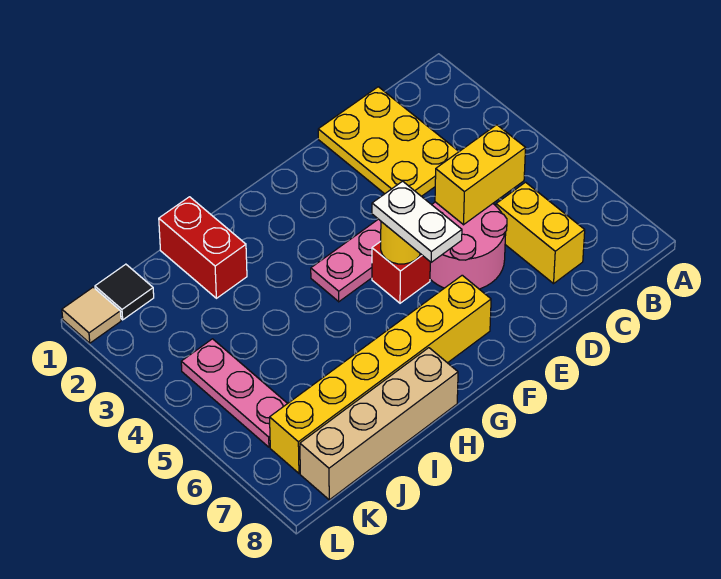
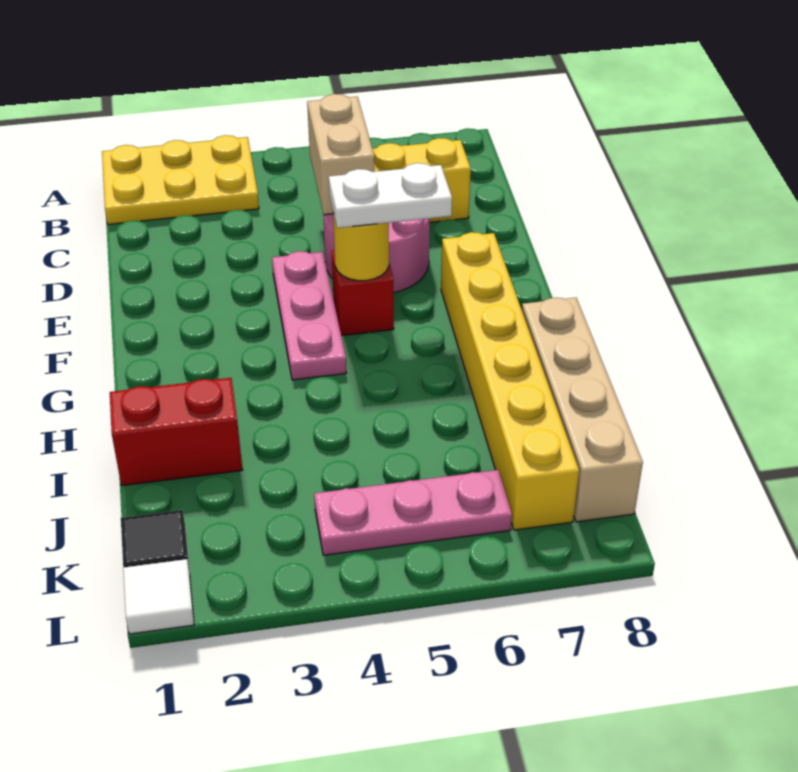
yellow 2x3 plate [318,87,459,196] -> yellow 2x3 plate moved to [102,135,259,224]
yellow 1x2 brick [435,125,526,225] -> tan 1x2 brick [307,94,375,215]
tan 1x1 tile [62,287,121,343] -> white 1x1 tile [123,559,194,634]

